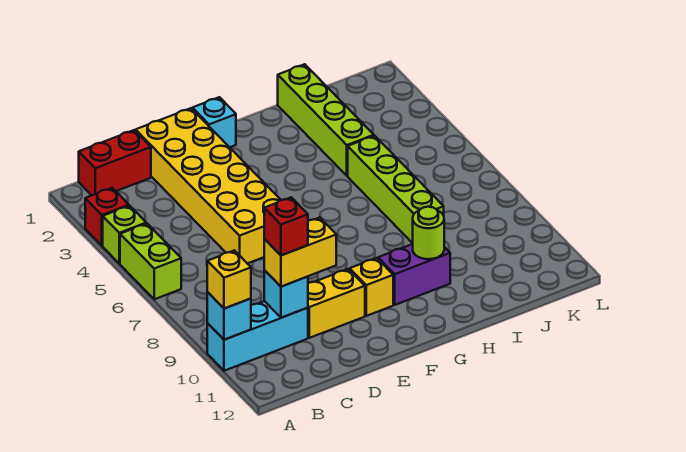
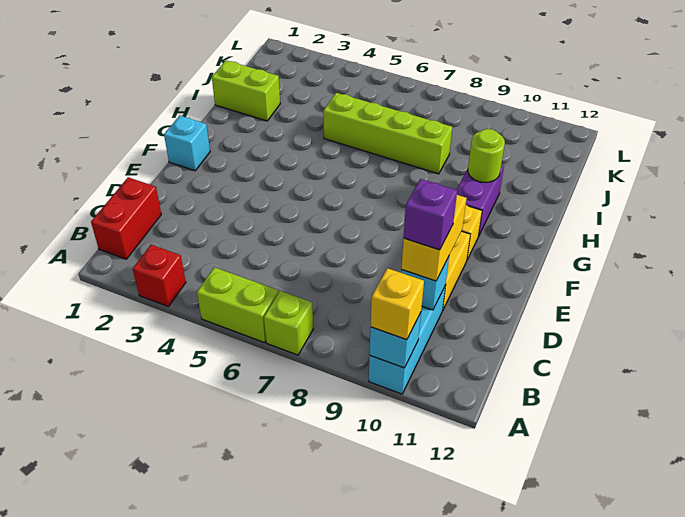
lime 1x1 brick [103,206,146,264] -> lime 1x1 brick moved to [264,291,313,355]
red 1x1 brick [264,197,308,255] -> purple 1x1 brick [404,179,457,250]
yellow 2x6 brick [136,108,281,264] -> none
lime 1x4 brick [278,64,374,176] -> lime 1x2 brick [212,60,280,121]

